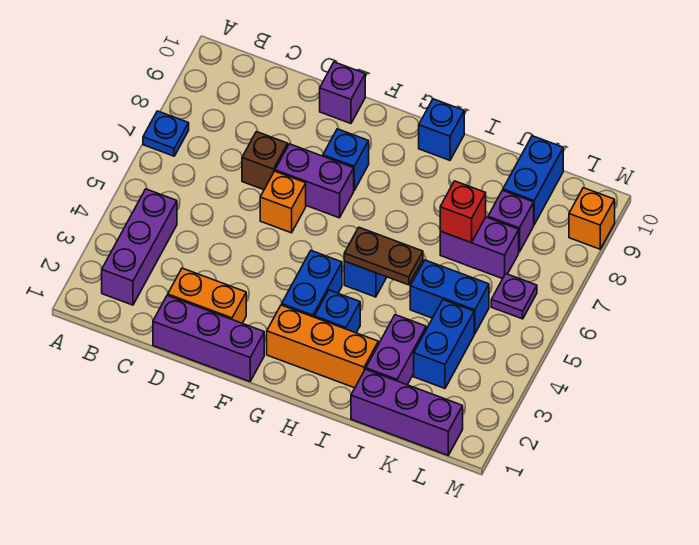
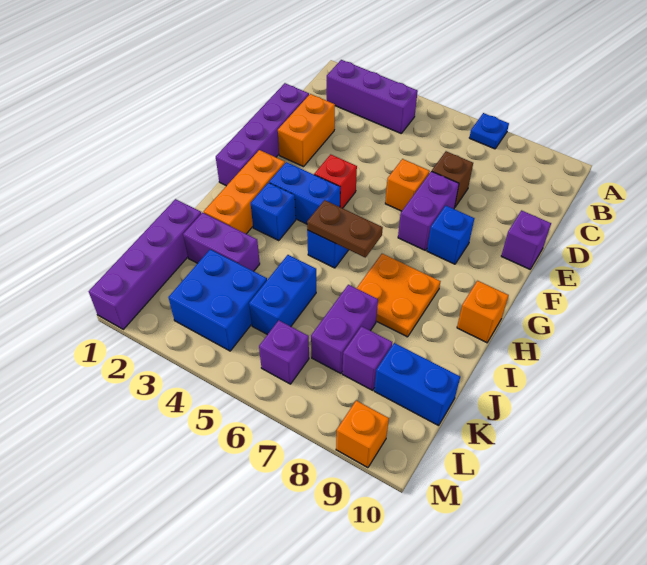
purple 1x3 brick [153,295,264,382] -> purple 1x4 brick [216,83,309,186]
brown 1x2 plate [344,228,423,285] -> brown 1x2 plate turned to [307,200,383,258]
none -> orange 2x2 plate [357,254,441,337]
blue 1x1 brick [419,99,464,160] -> orange 1x1 brick [457,281,509,343]
purple 1x3 brick [351,369,463,455] -> purple 1x4 brick [89,199,201,329]
red 1x1 brick [440,181,486,243] -> red 1x1 brick moved to [314,154,357,208]
blue 1x2 brick [414,300,474,388] -> blue 2x2 brick [169,249,267,351]
purple 1x1 plate [491,274,537,319] -> purple 1x1 brick [259,320,309,384]

